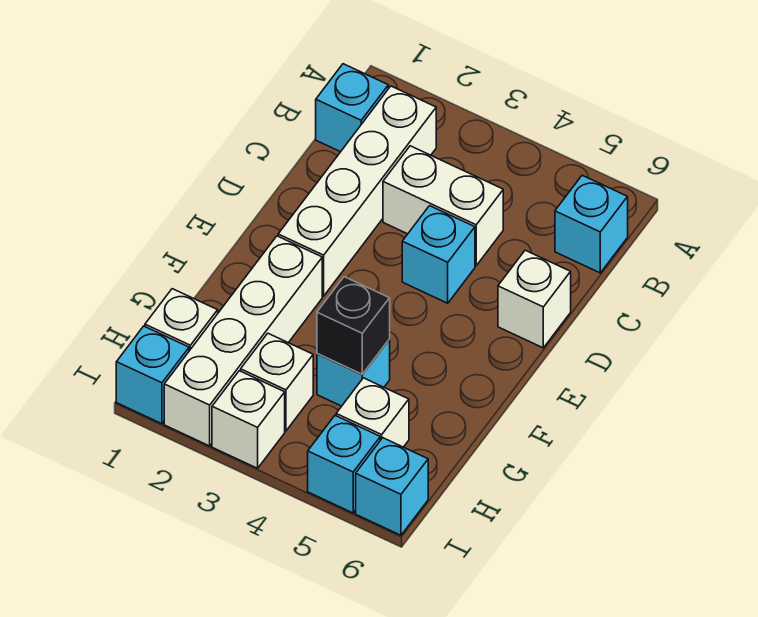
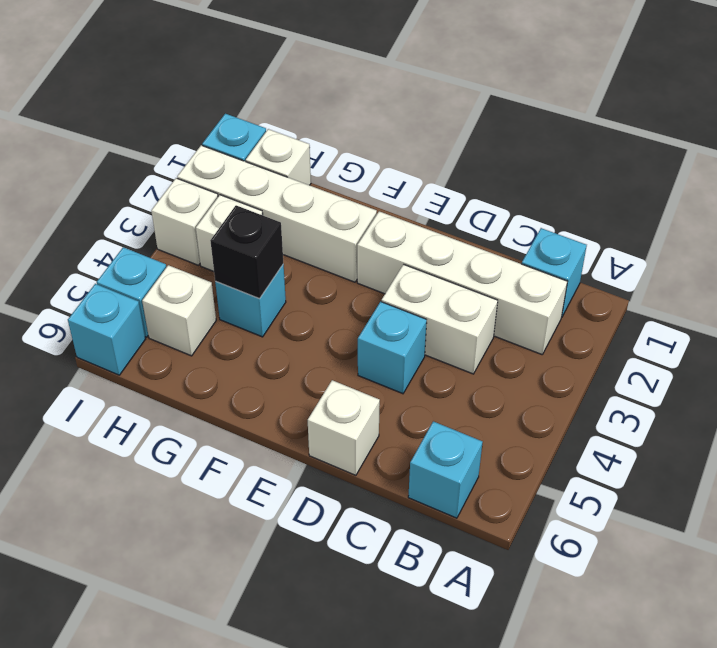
white 1x2 brick [383,146,503,266] -> white 1x2 brick turned to [382,264,498,374]

